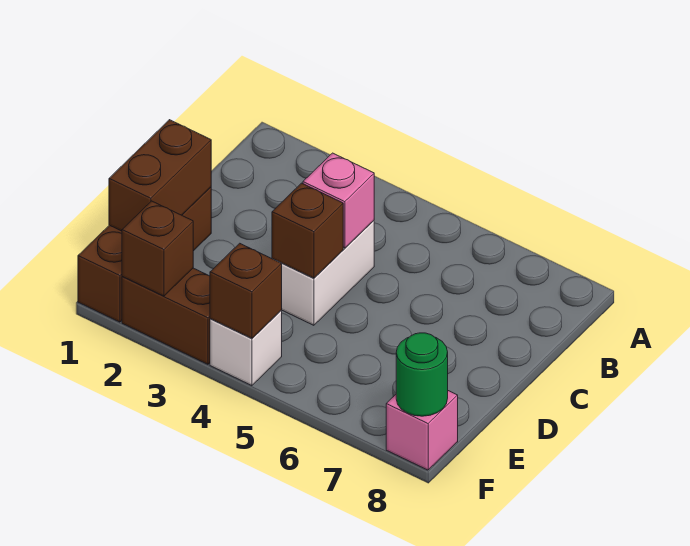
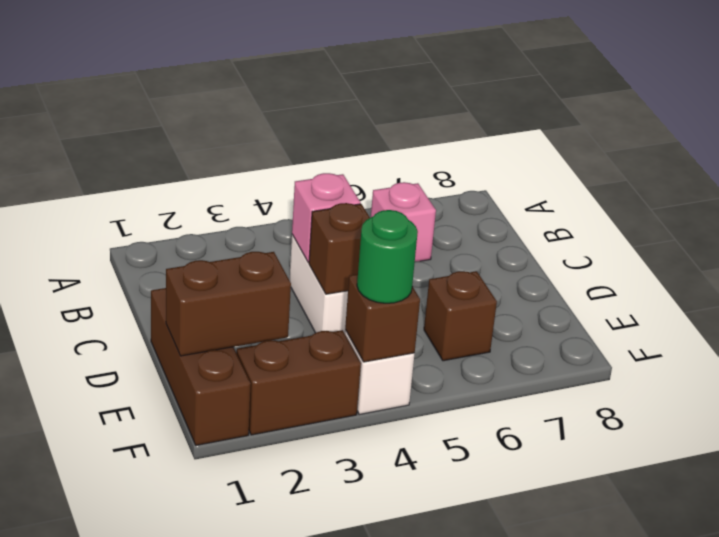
brown 1x2 brick [109,120,211,231] -> brown 1x2 brick turned to [166,252,291,356]
brown 1x1 brick [122,201,193,296] -> brown 1x1 brick moved to [424,271,497,361]
pink 1x1 brick [386,391,458,470] -> pink 1x1 brick moved to [371,182,436,261]
green 1x1 round brick [396,333,448,416] -> green 1x1 round brick moved to [357,210,418,303]

